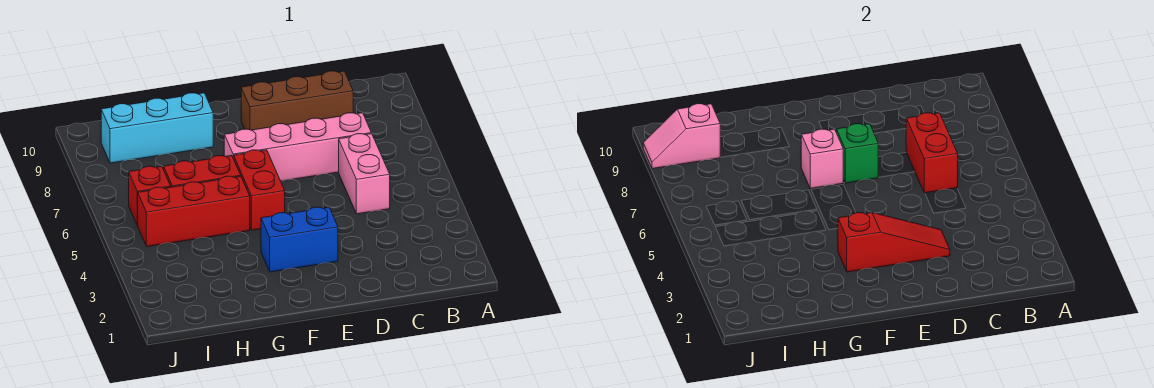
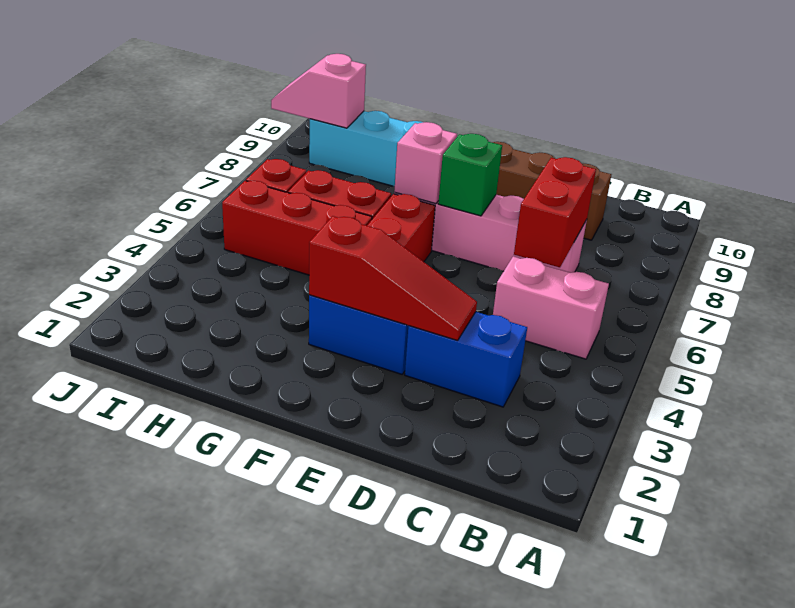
none -> blue 1x2 brick [405,312,527,407]
pink 1x2 brick [339,133,390,214] -> pink 1x2 brick turned to [493,256,609,359]

